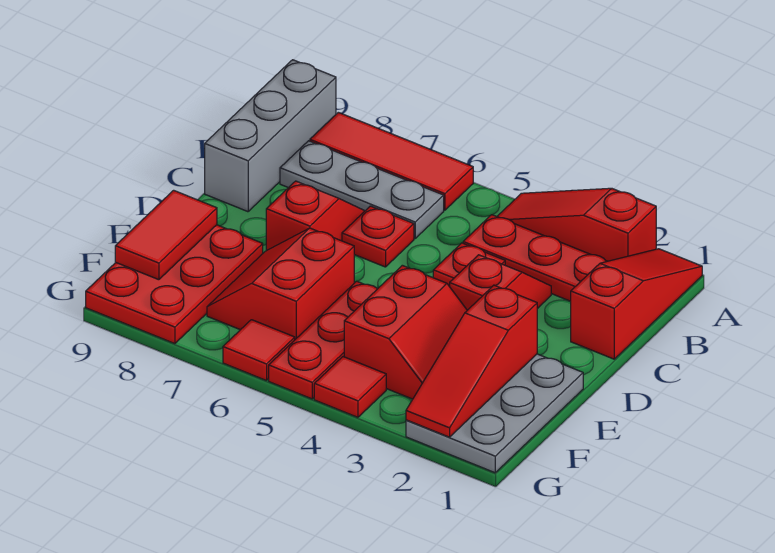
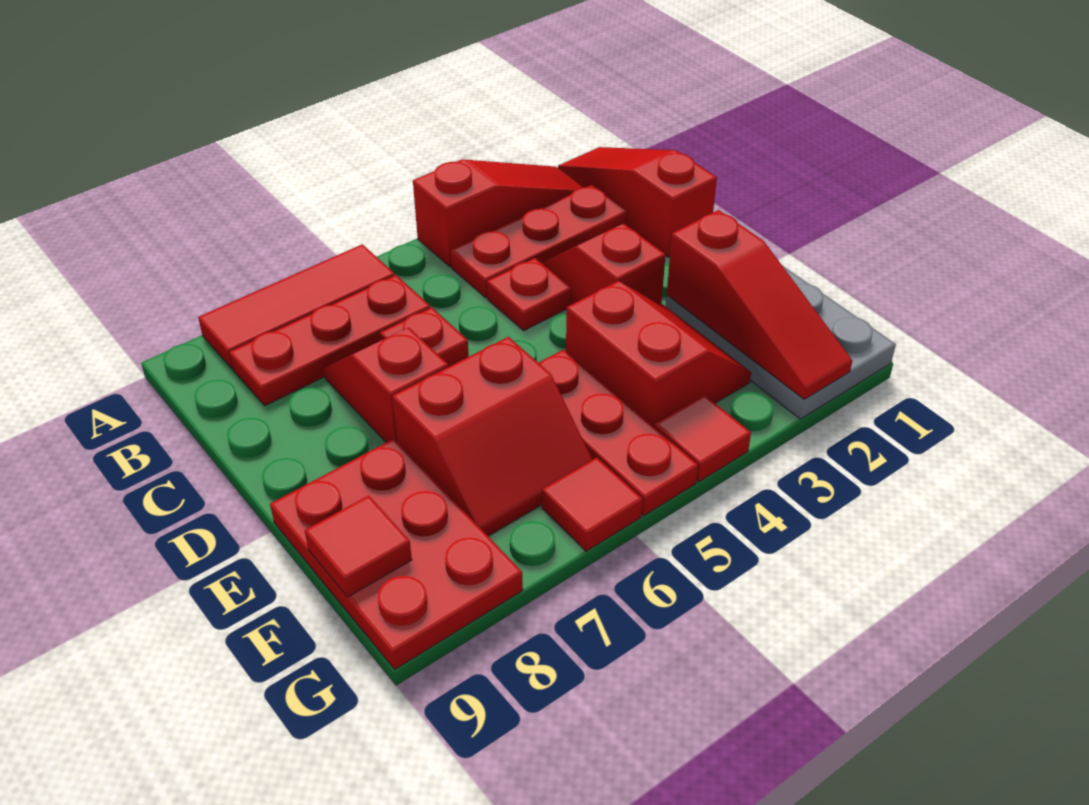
red 1x3 slope [497,188,656,261] -> red 1x3 slope turned to [413,159,583,267]
grey 1x3 brick [205,60,336,212] -> none
grey 1x3 plate [280,141,444,238] -> red 1x3 plate [229,275,430,406]
red 2x2 slope [207,228,354,339] -> red 2x2 slope turned to [392,337,592,536]
red 1x2 tile [115,190,217,280] -> red 1x1 tile [305,496,412,597]

